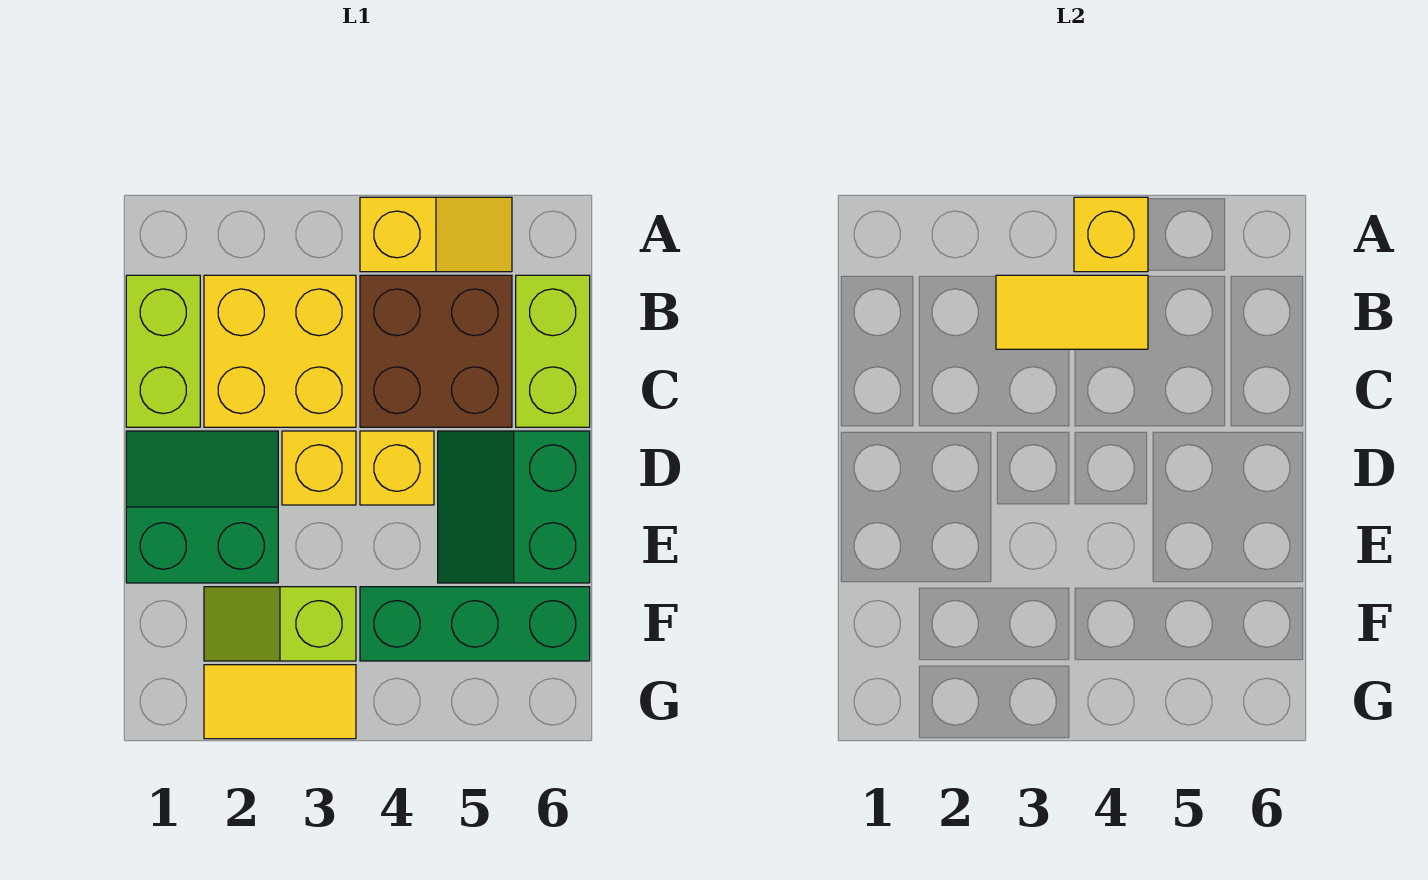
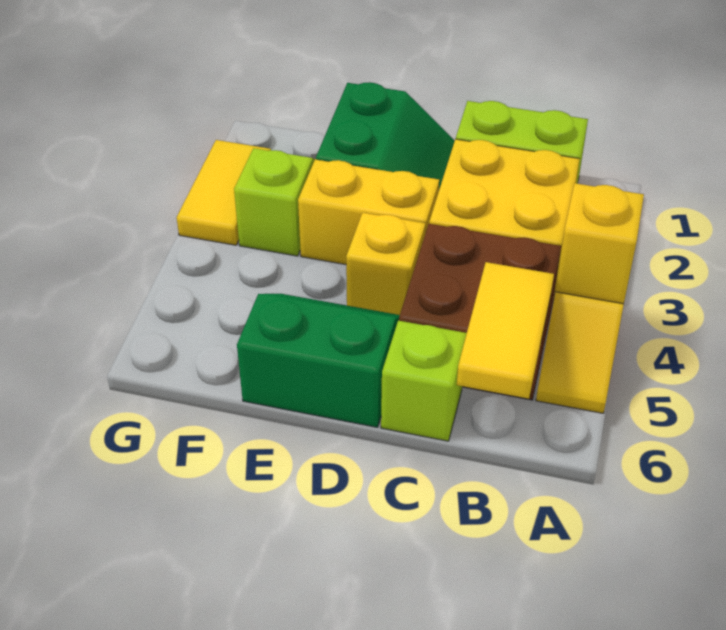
yellow 1x2 tile [996,275,1148,349] -> yellow 1x2 tile moved to [457,262,554,399]
lime 1x2 brick [516,275,590,427] -> lime 1x1 brick [381,321,467,441]
yellow 1x1 brick [282,431,356,505] -> yellow 1x2 brick [298,159,439,264]
green 1x3 brick [360,587,590,661] -> none

